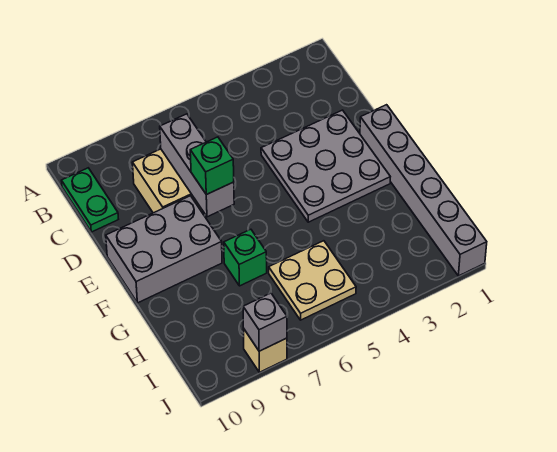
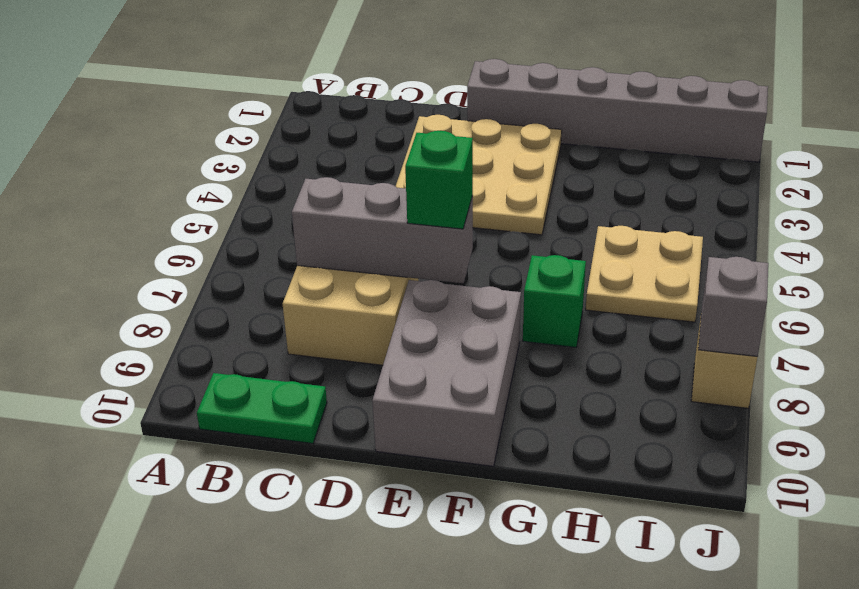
grey 3x3 plate [261,110,390,222] -> tan 3x3 plate [396,115,562,235]

